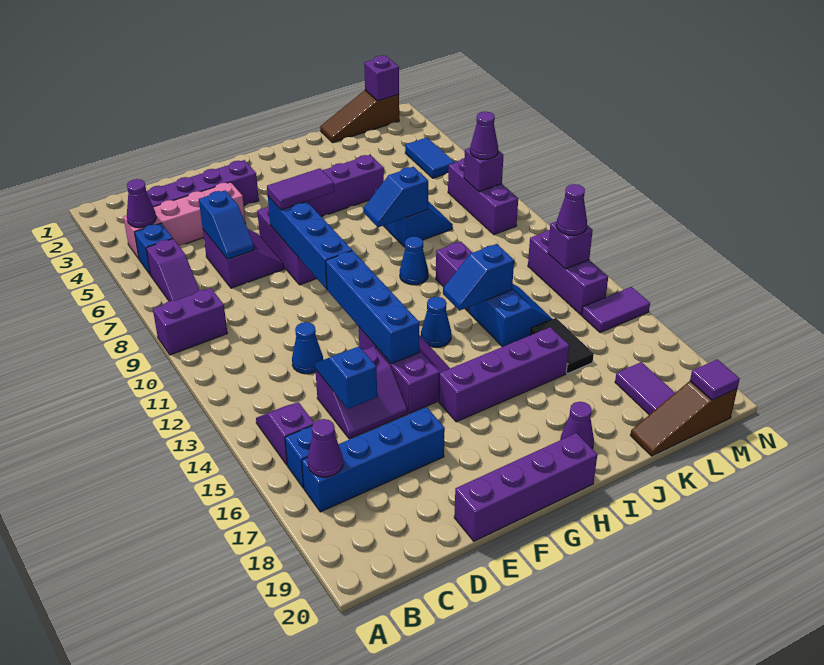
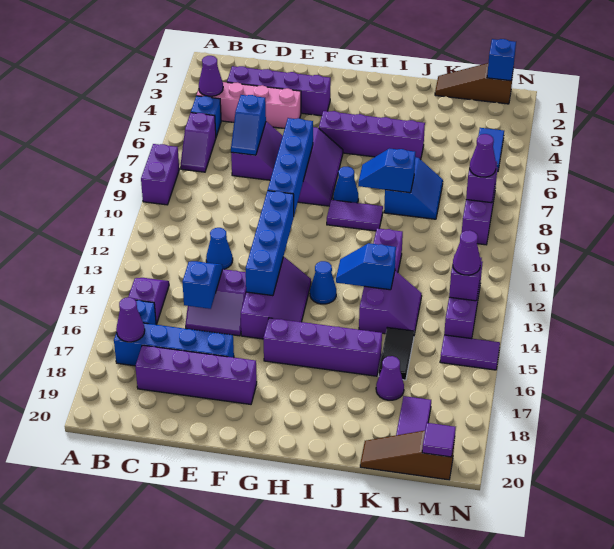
purple 1x2 brick [153,288,227,355] -> purple 1x2 brick turned to [141,144,179,205]
purple 1x4 brick [454,433,597,541] -> purple 1x4 brick moved to [135,345,257,404]
purple 1x2 tile [267,168,334,210] -> purple 1x2 tile moved to [327,200,383,231]
blue 1x1 cone [400,236,428,285] -> blue 1x1 cone moved to [333,167,358,203]
purple 1x1 cone [560,402,594,449] -> purple 1x1 cone moved to [376,356,404,400]
blue 2x2 slope [469,284,552,347] -> purple 2x2 slope [359,271,422,335]
purple 1x1 brick [364,55,399,101] -> blue 1x1 brick [487,39,516,81]

